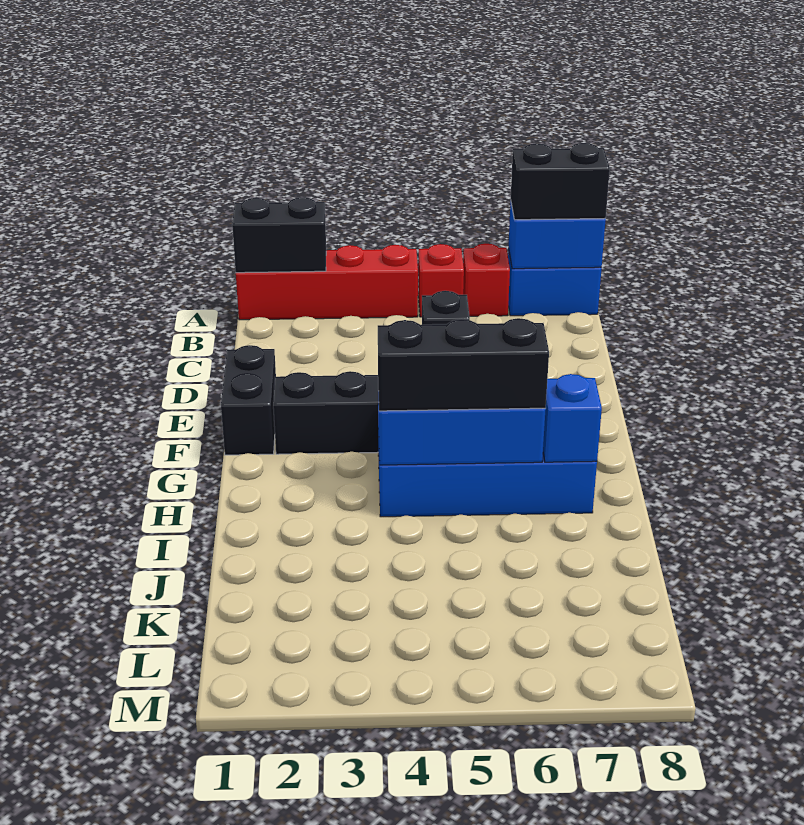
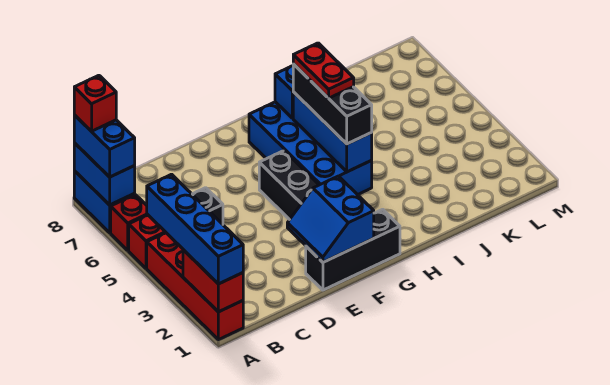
black 1x2 brick [232,197,326,273] -> red 1x2 brick [183,250,243,312]
none -> blue 1x4 brick [147,174,243,284]
black 1x2 brick [511,143,610,220] -> blue 1x2 brick [74,115,135,177]
none -> red 1x1 brick [74,75,116,131]
black 1x2 brick [221,345,276,455] -> black 1x3 brick [306,209,400,290]
none -> blue 2x2 slope [287,176,374,262]
none -> red 1x2 plate [293,43,354,98]

